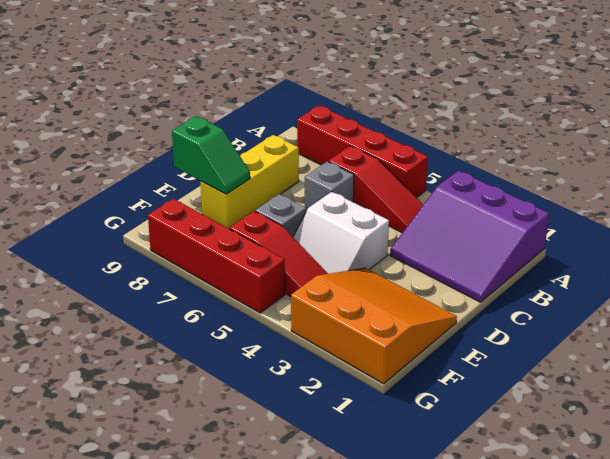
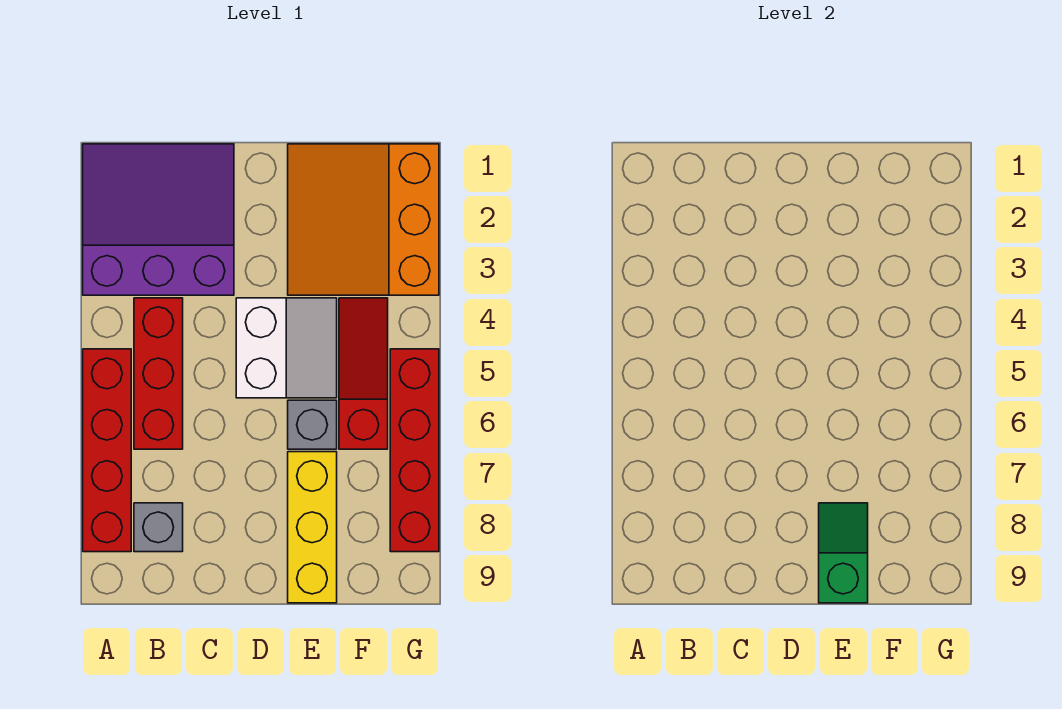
purple 3x3 slope [390,171,549,302] -> purple 3x3 slope turned to [83,144,234,295]
red 1x3 slope [328,146,423,233] -> red 1x3 brick [134,298,183,449]
grey 1x1 brick [305,161,354,211] -> grey 1x1 brick moved to [134,503,183,552]
yellow 1x3 brick [201,135,299,229] -> yellow 1x3 brick turned to [288,452,337,603]

